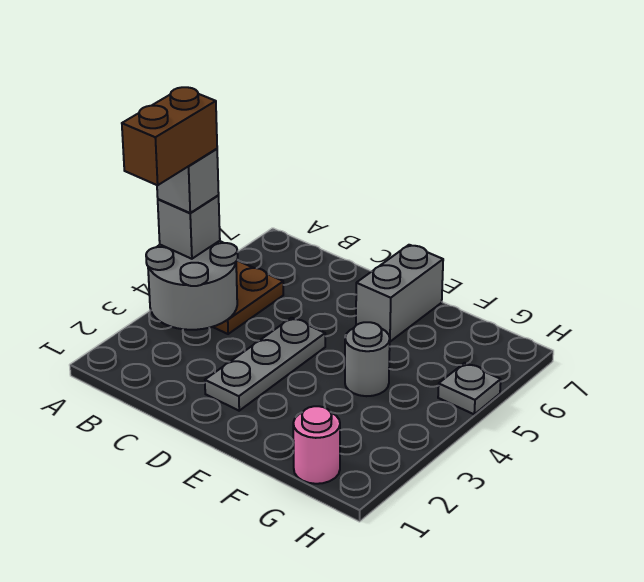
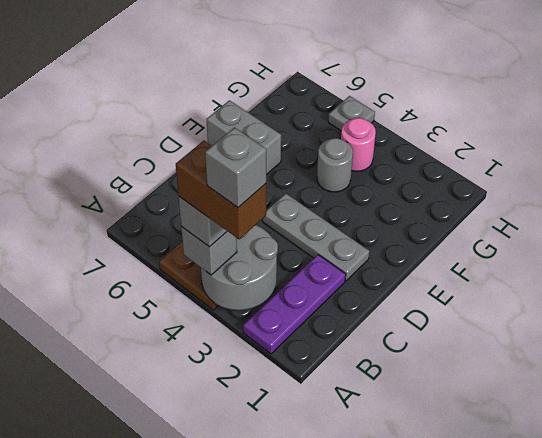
none -> purple 1x3 plate [243,255,346,354]
none -> grey 1x1 brick [205,128,266,207]
pink 1x1 round brick [293,406,340,484] -> pink 1x1 round brick moved to [341,118,376,171]

